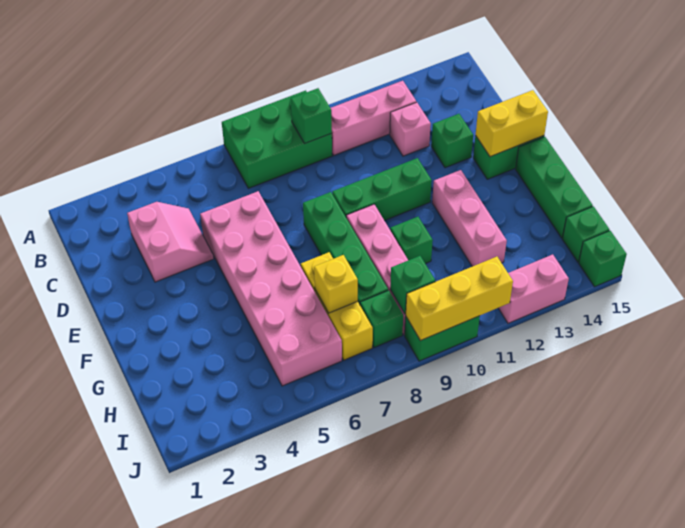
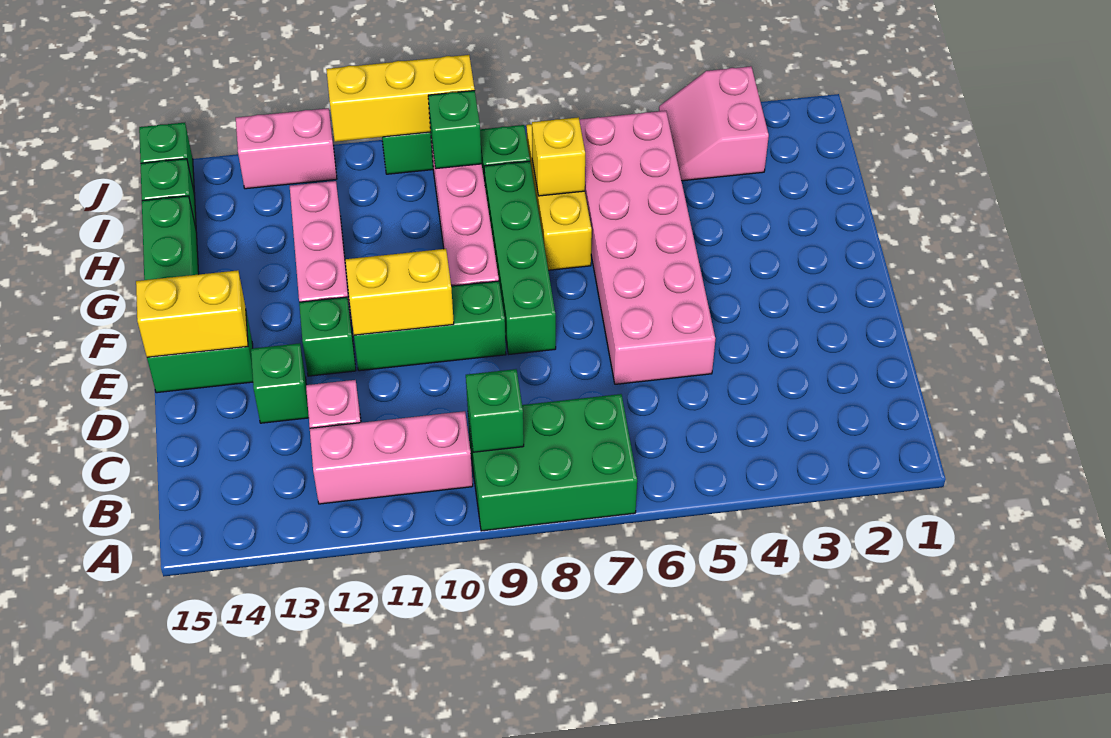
pink 2x2 slope [127,202,214,282] -> pink 2x2 slope moved to [659,66,769,181]
none -> yellow 1x2 brick [345,249,454,335]
green 1x1 brick [390,217,433,264] -> green 1x1 brick moved to [299,297,356,376]

